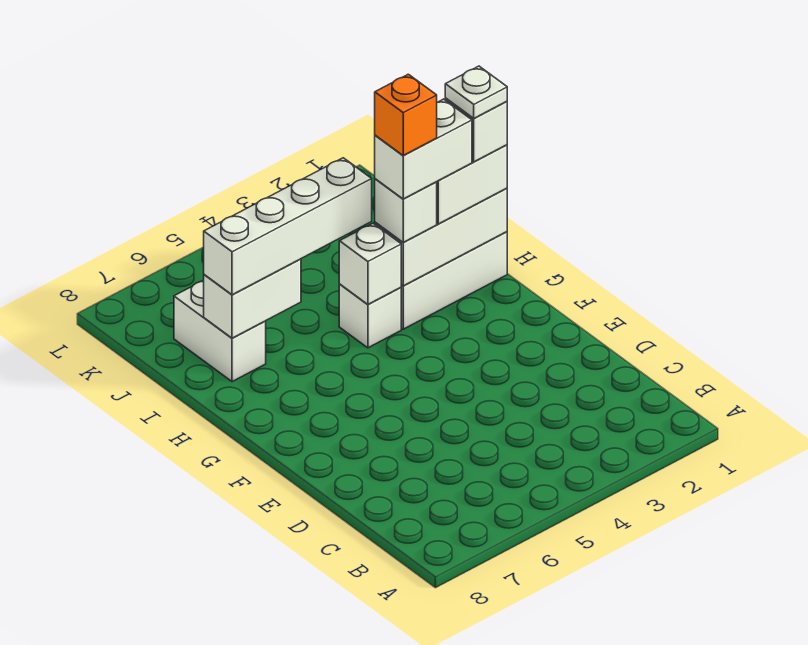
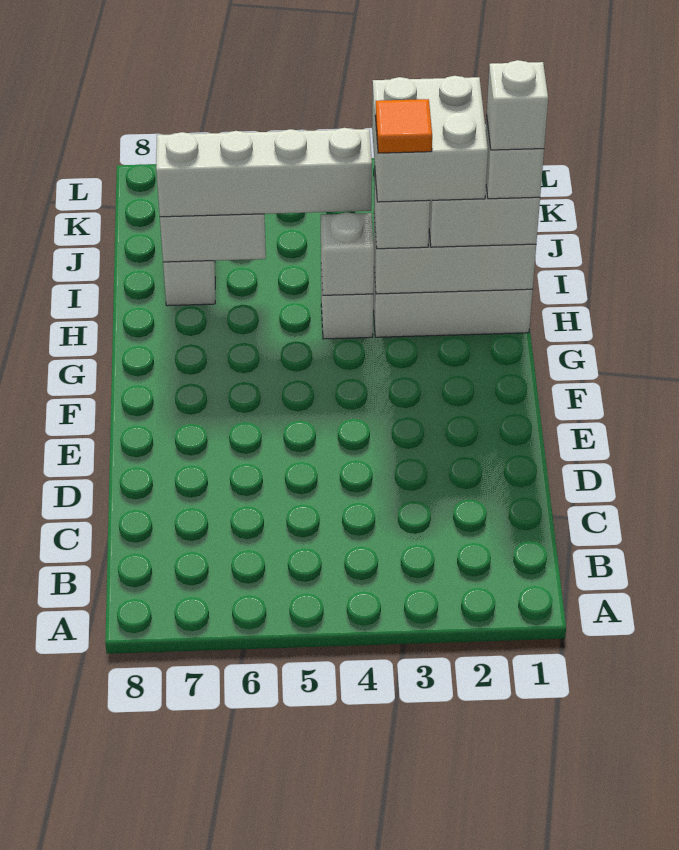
white 1x1 plate [445,66,507,118] -> white 1x1 brick [487,60,548,150]
white 1x2 brick [375,99,472,199] -> white 2x2 brick [372,76,488,202]
orange 1x1 brick [375,74,437,155] -> orange 1x1 tile [375,99,432,153]

